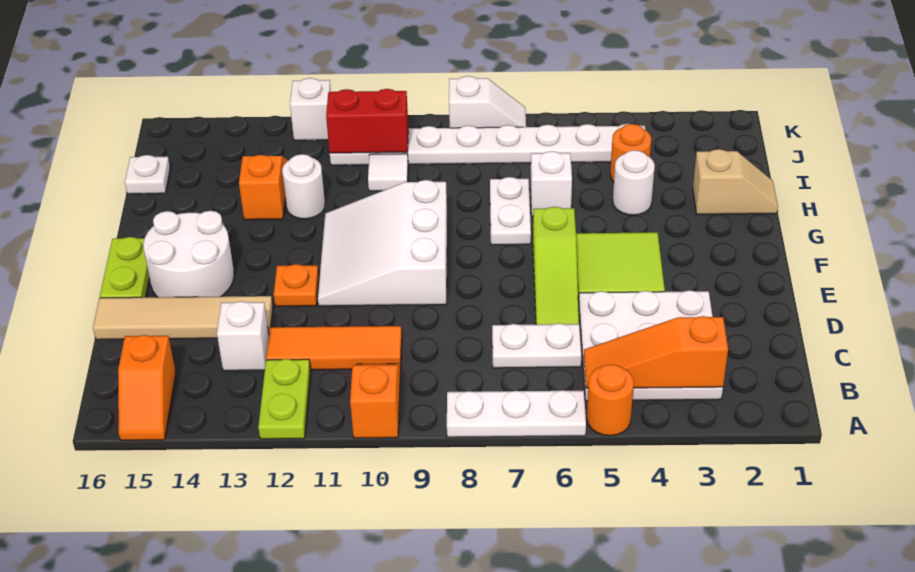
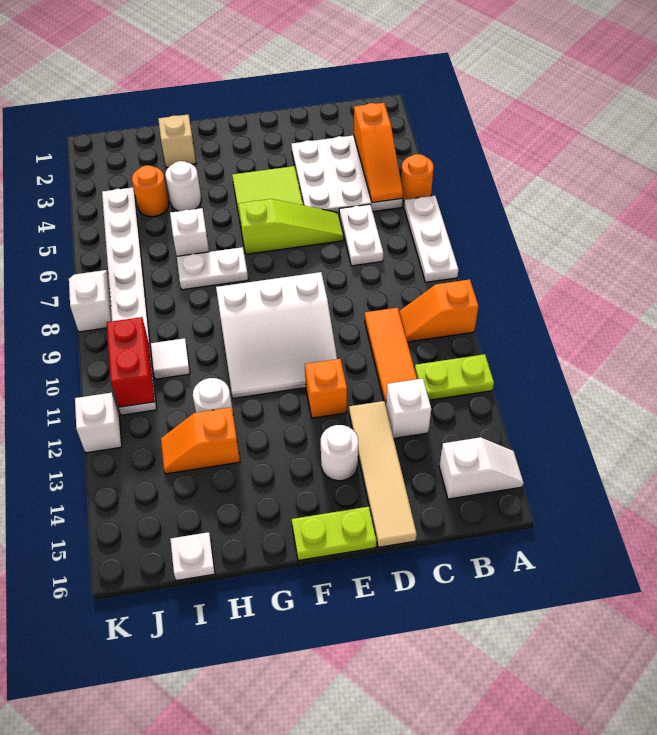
orange 1x2 slope [118,335,176,440] -> white 1x2 slope [439,437,524,499]
orange 1x1 plate [274,264,319,306] -> orange 1x1 brick [305,359,347,418]
white 2x2 round brick [143,211,234,297] -> white 1x1 round brick [321,425,358,481]

